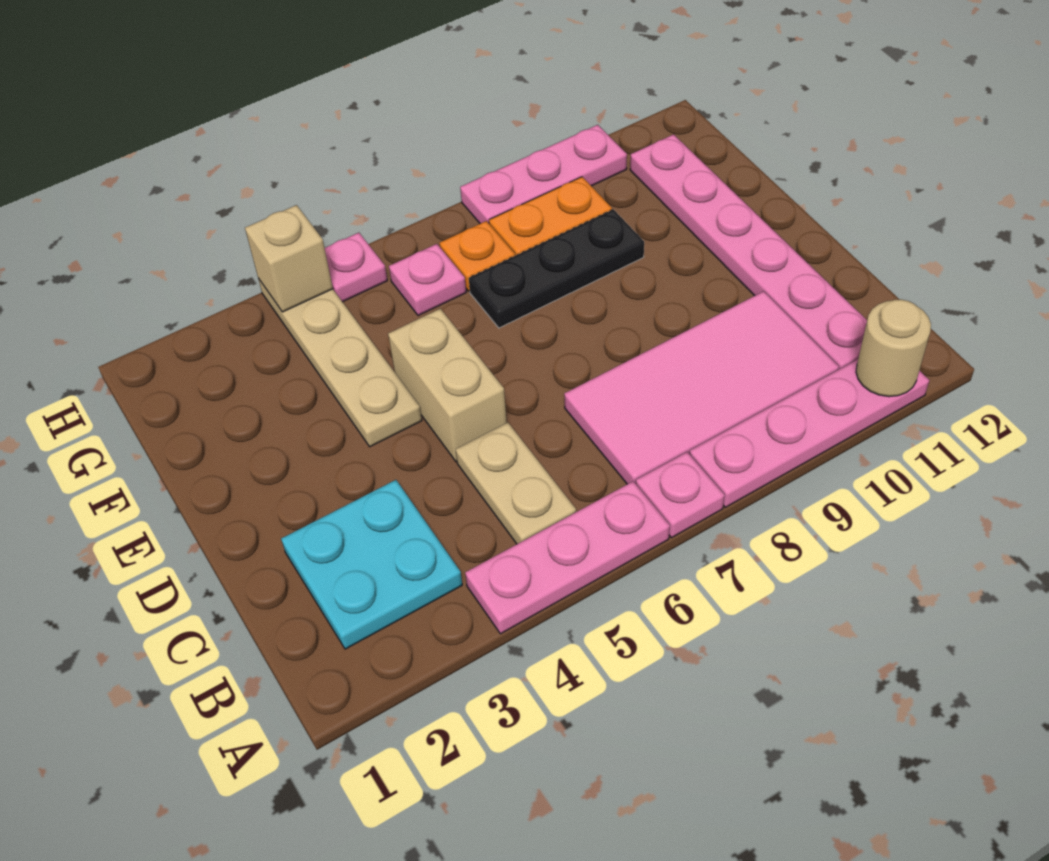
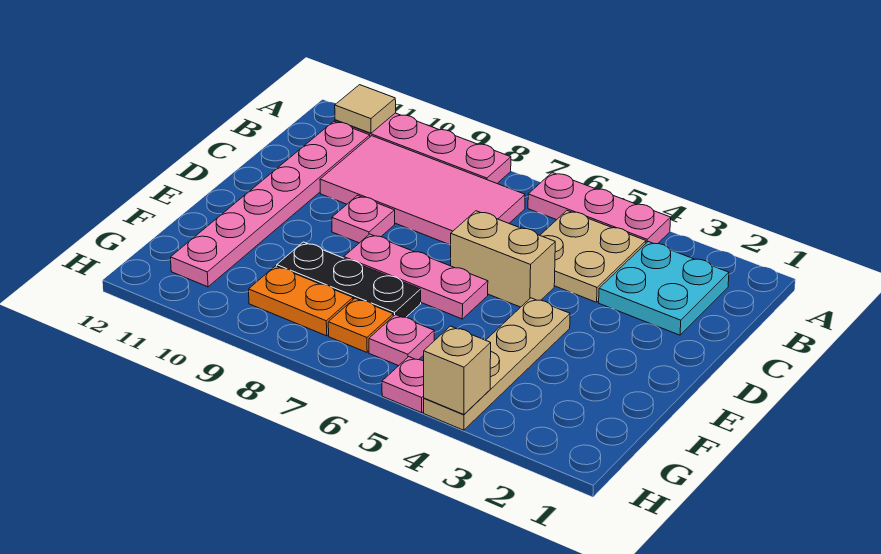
pink 1x1 plate [636,452,725,538] -> pink 1x1 plate moved to [332,196,395,243]
tan 1x1 round brick [856,299,931,397] -> tan 1x1 tile [335,85,396,133]
tan 1x2 plate [456,422,576,544] -> tan 2x2 plate [540,211,646,302]
tan 1x2 brick [388,309,507,461] -> tan 1x2 brick turned to [451,211,555,307]
pink 1x3 plate [460,125,627,224] -> pink 1x3 plate moved to [344,234,488,319]

